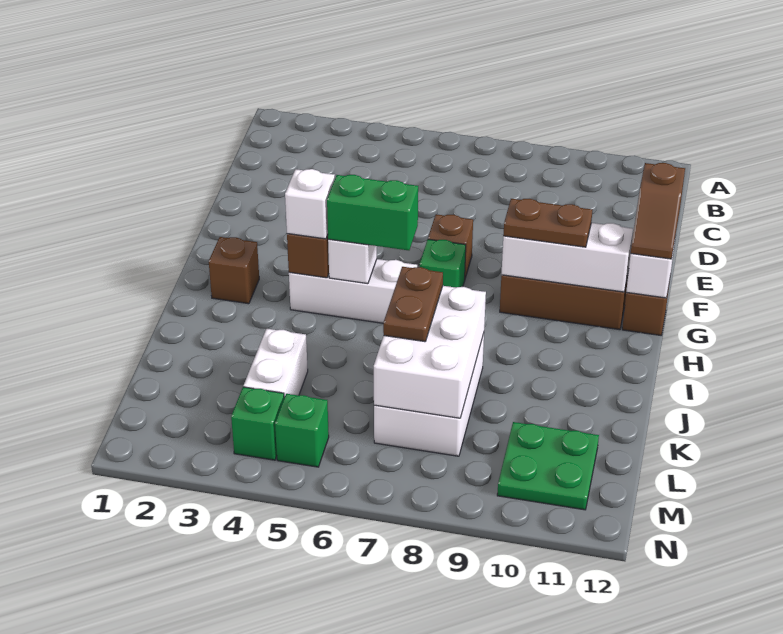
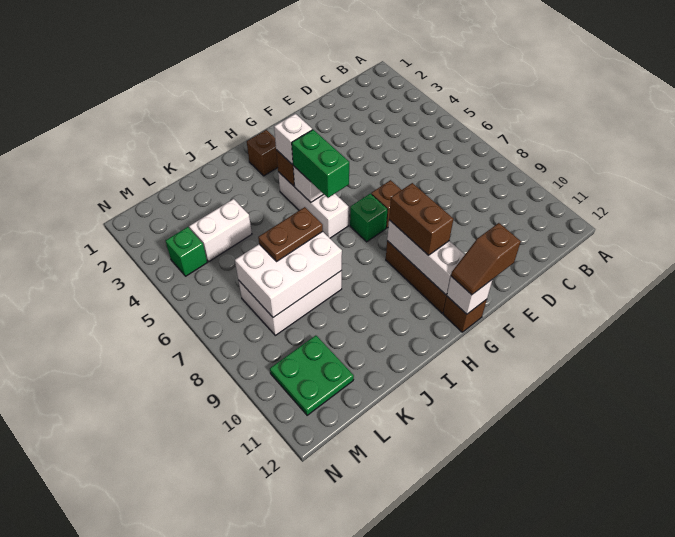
brown 1x2 plate [503,199,592,247] -> brown 1x2 brick [389,183,453,255]
green 1x1 brick [275,394,329,467] -> none

